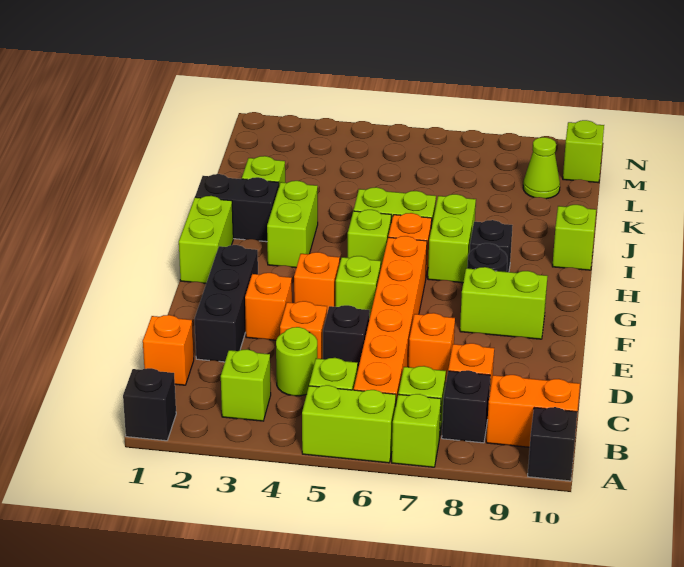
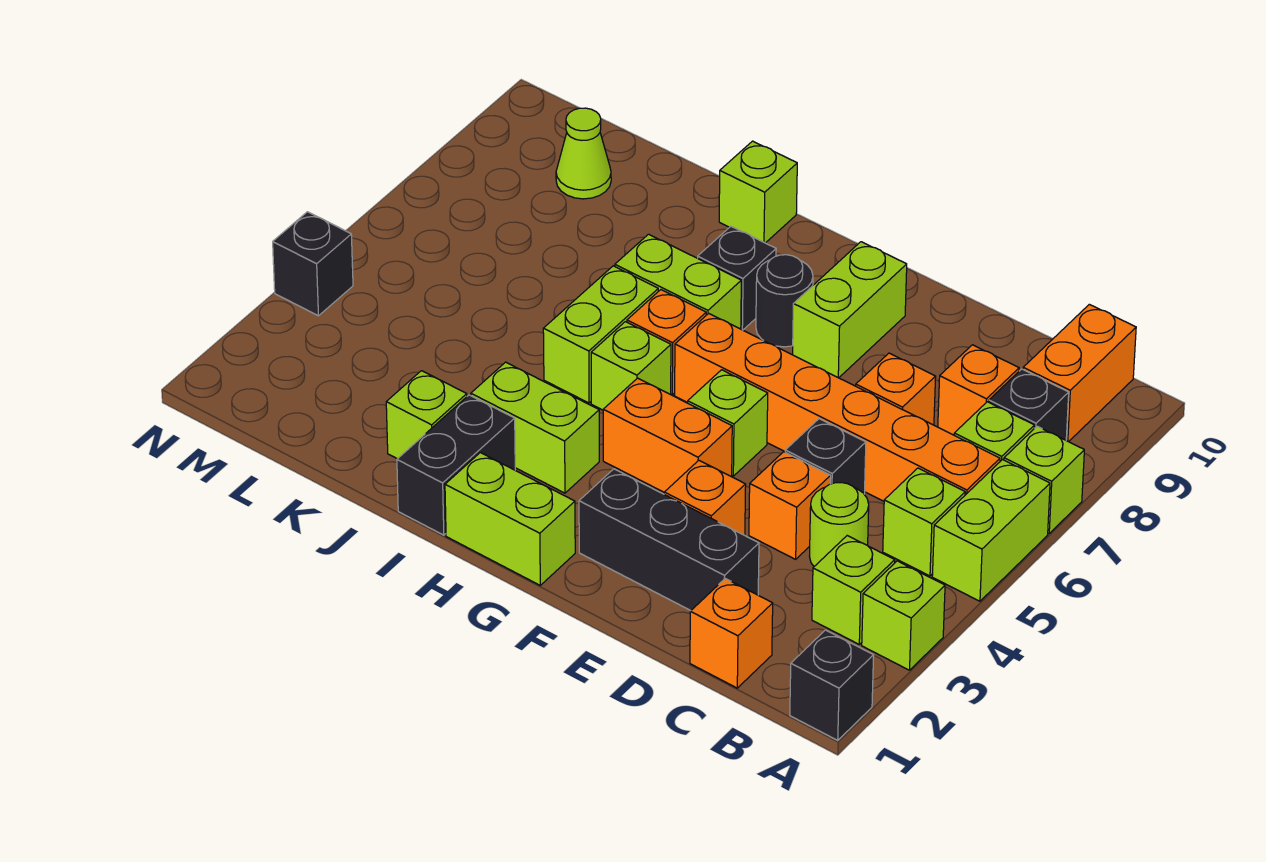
black 1x1 brick [528,407,577,481] -> black 1x1 brick moved to [273,212,353,316]
orange 1x1 brick [294,252,340,312] -> orange 1x2 brick [603,378,732,492]
lime 1x1 brick [563,120,604,183] -> lime 1x1 brick moved to [862,561,945,670]

